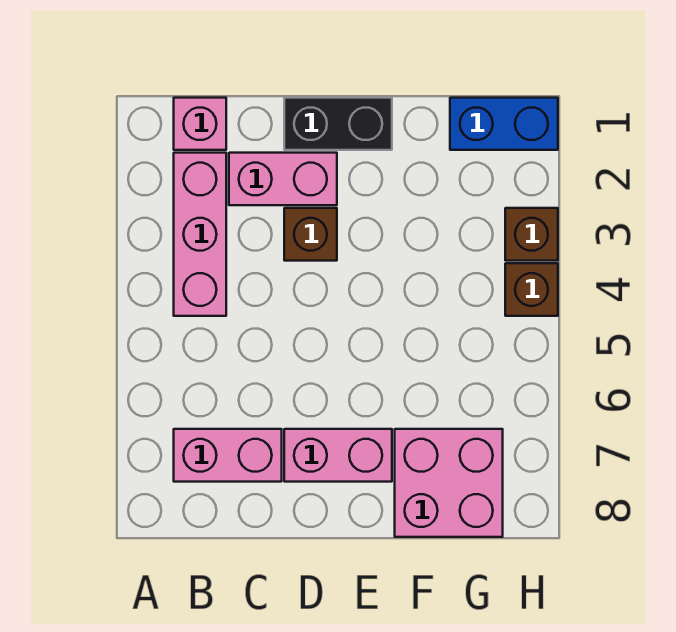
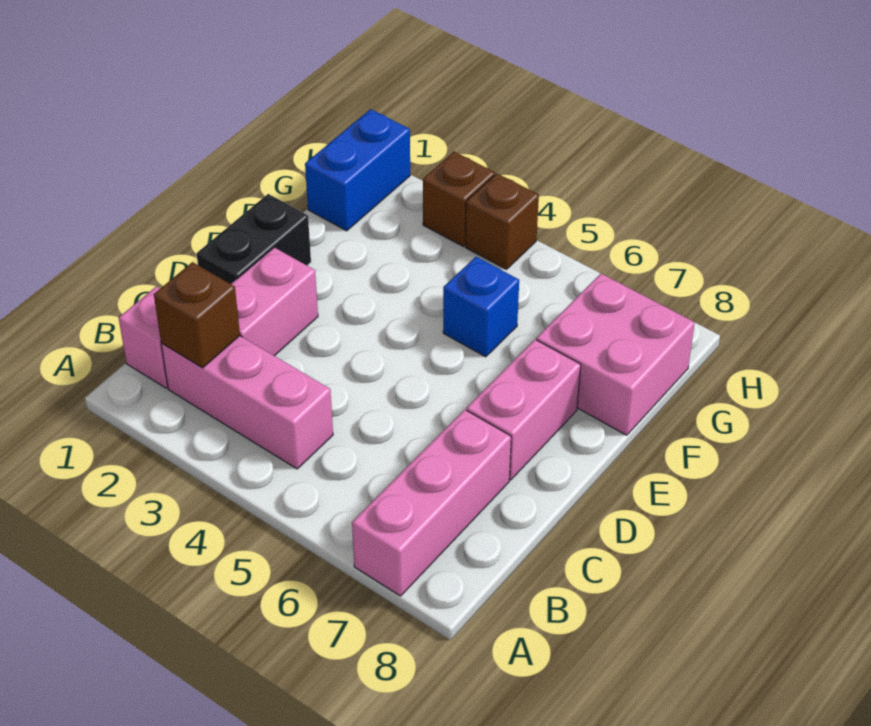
pink 1x2 brick [174,429,282,482] -> pink 1x3 brick [352,410,511,596]
brown 1x1 brick [284,208,337,261] -> brown 1x1 brick moved to [154,262,240,368]
none -> blue 1x1 brick [443,257,519,357]

